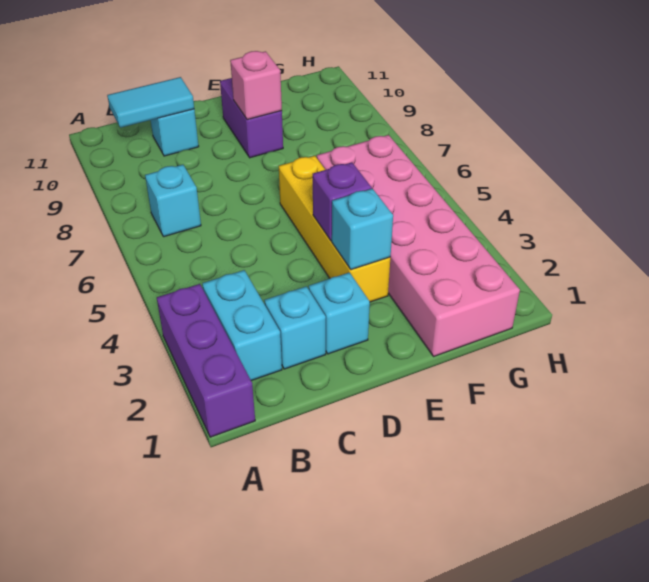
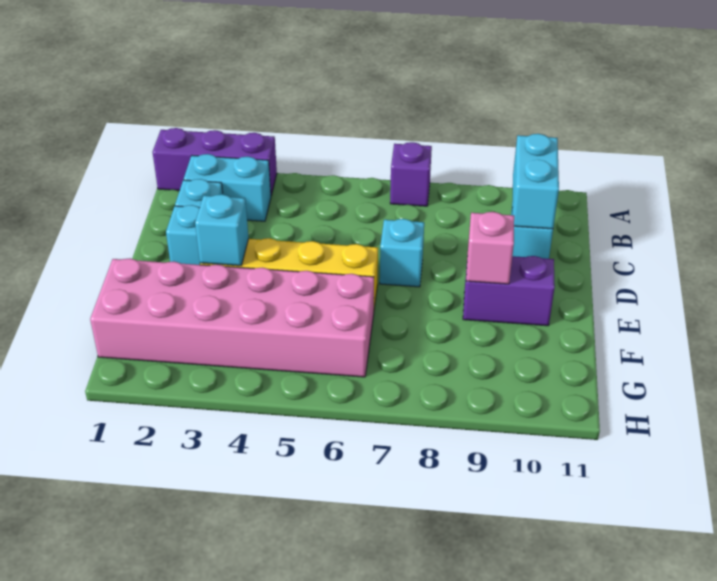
cyan 1x1 brick [145,165,201,237] -> cyan 1x1 brick moved to [380,219,424,287]
cyan 1x2 tile [107,77,194,128] -> cyan 1x2 brick [512,134,559,229]
purple 1x1 brick [313,162,372,241] -> purple 1x1 brick moved to [390,142,432,206]

